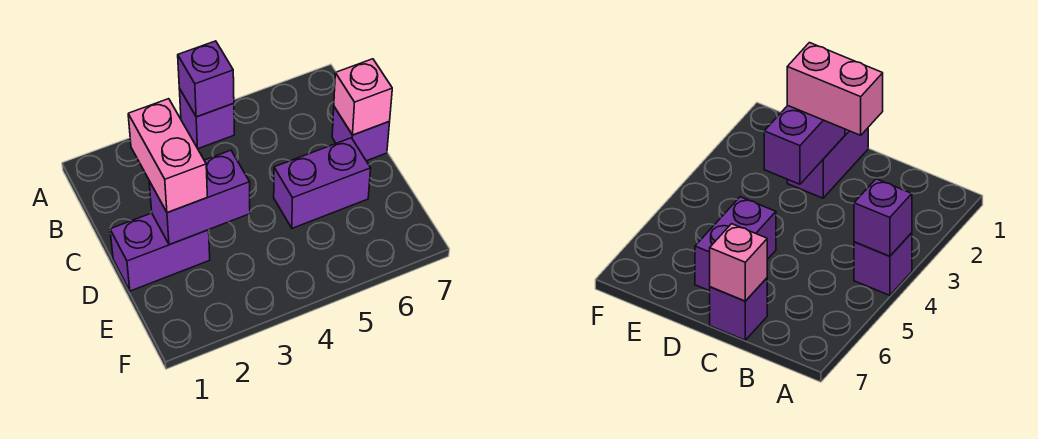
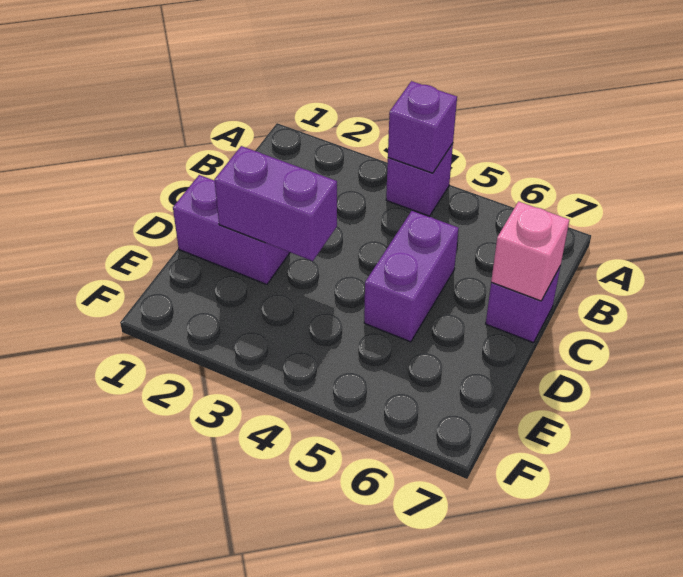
pink 1x2 brick [128,99,207,213] -> none
purple 1x2 brick [274,138,371,228] -> purple 1x2 brick turned to [364,211,459,342]

